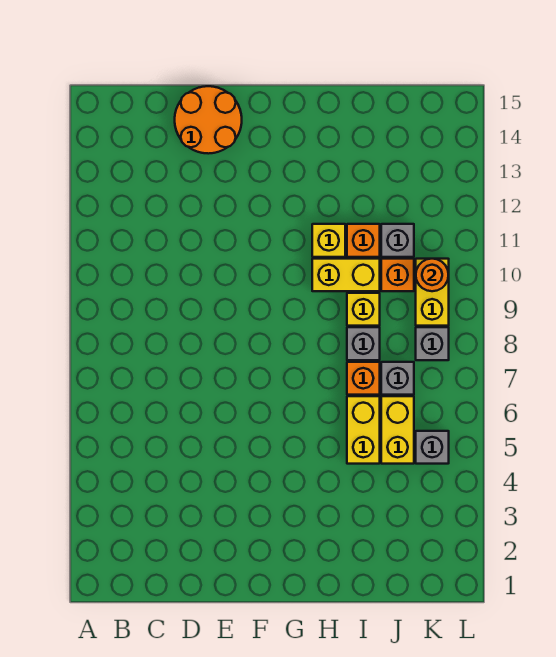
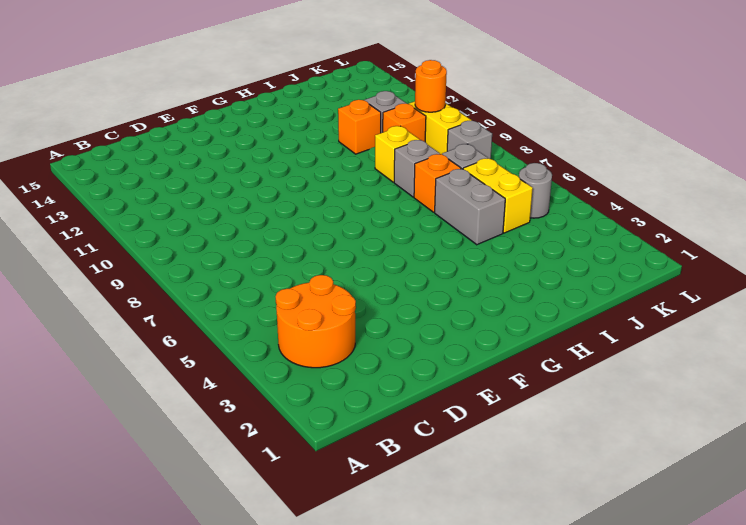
orange 2x2 round brick [175,86,242,154] -> orange 2x2 round brick moved to [276,275,356,368]
yellow 1x2 brick [312,259,380,291] -> none
yellow 1x1 brick [312,224,345,257] -> none
yellow 1x2 brick [347,396,380,464] -> grey 1x2 brick [435,169,505,245]
grey 1x1 brick [416,431,449,464] -> grey 1x1 round brick [519,163,552,218]

